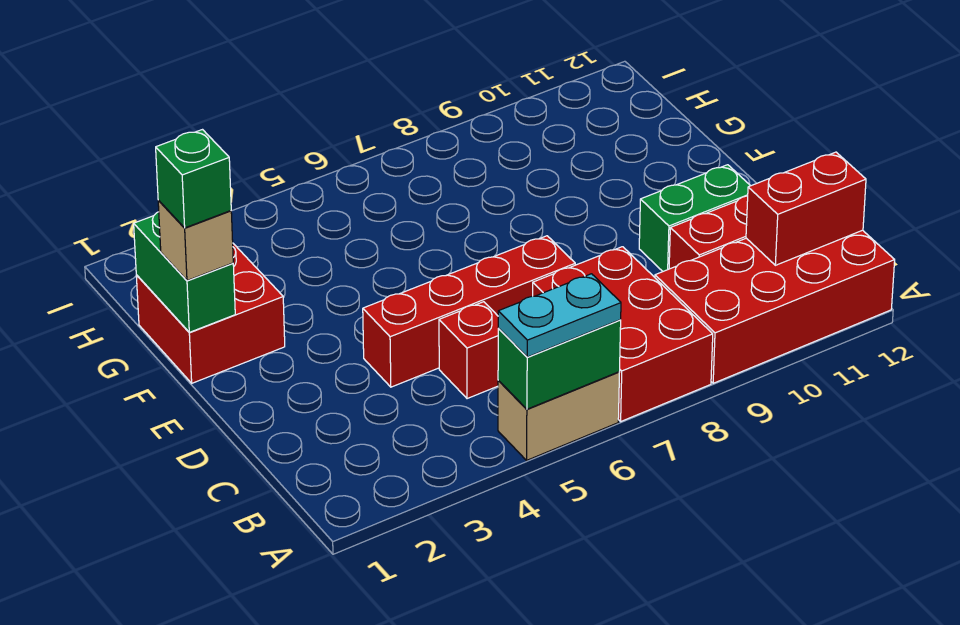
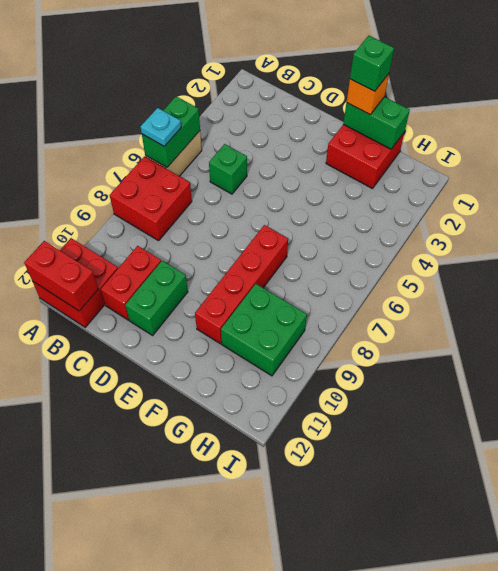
cyan 1x2 plate [498,274,621,357] -> cyan 1x1 plate [141,108,181,146]
red 2x3 brick [533,247,713,421] -> red 2x2 brick [110,156,192,241]
red 2x4 brick [655,230,895,383] -> red 2x2 brick [32,238,118,327]
red 1x2 brick [746,152,866,265] -> red 1x2 brick turned to [24,241,98,311]
red 1x1 brick [439,302,499,399] -> green 1x1 brick [209,144,247,194]
red 1x4 brick [363,236,575,387] -> red 1x4 brick moved to [195,225,288,344]
tan 1x1 brick [158,200,233,281] -> orange 1x1 brick [347,74,389,115]
none -> green 2x2 brick [221,284,307,376]

